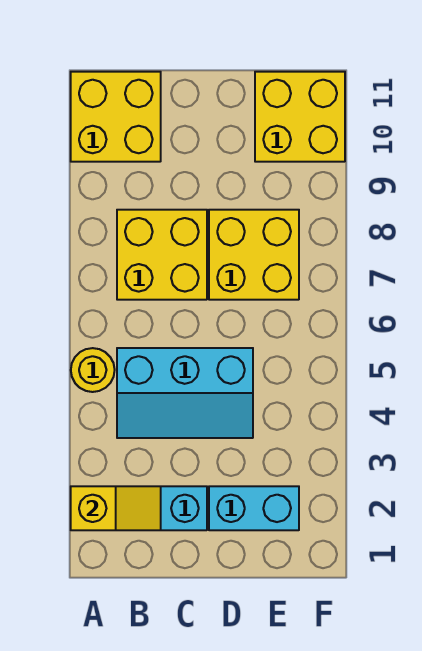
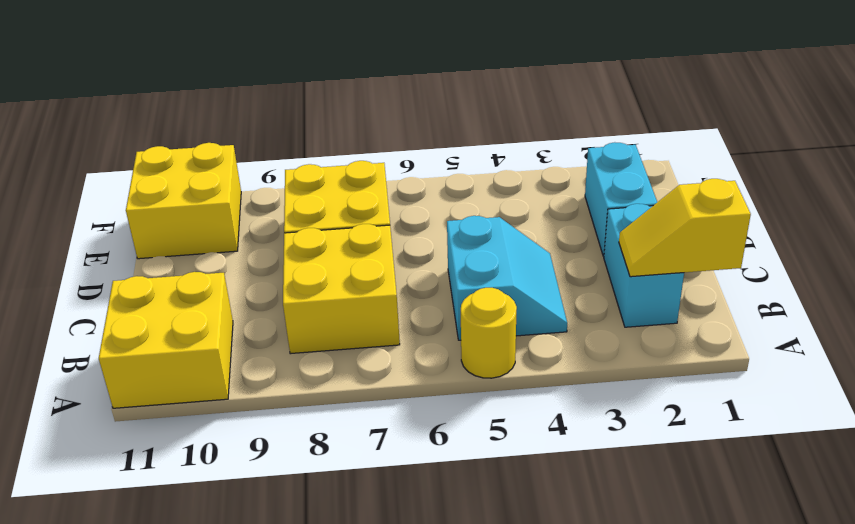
yellow 1x2 slope [71,486,161,530] -> yellow 1x2 slope turned to [619,179,751,277]
cyan 2x3 slope [117,348,253,438] -> cyan 2x2 slope [447,216,567,340]

